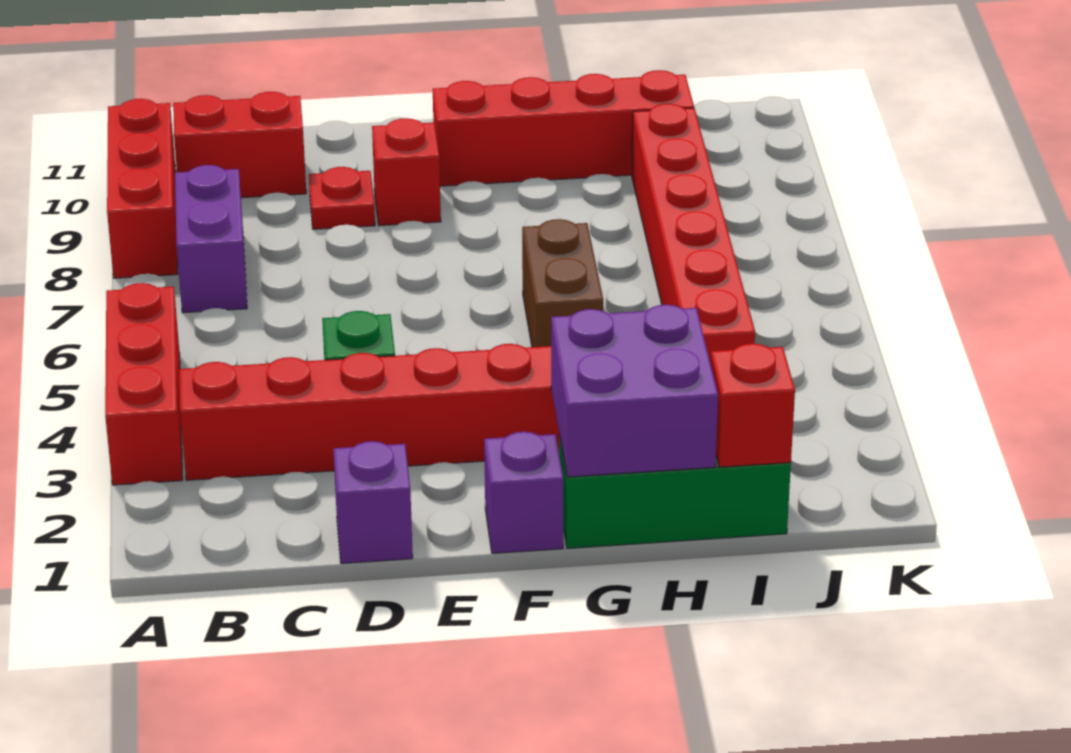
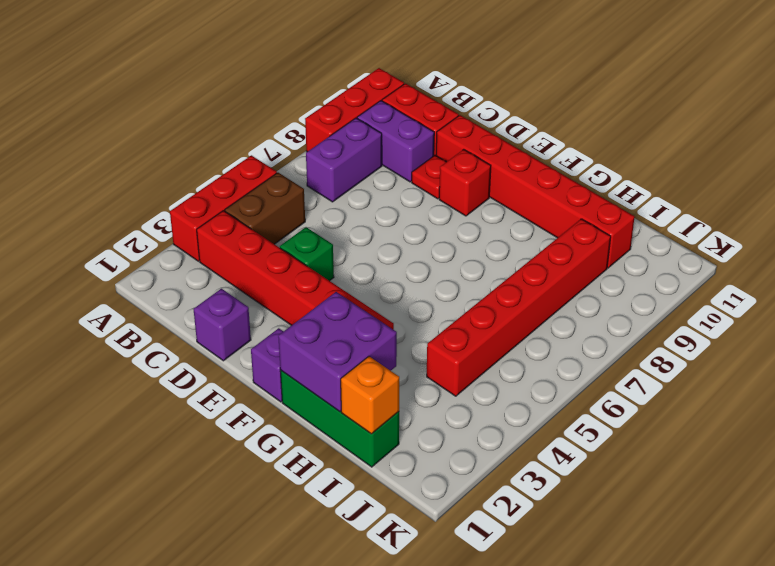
none -> purple 1x2 brick [357,101,434,182]
red 1x4 brick [433,70,694,186] -> red 1x6 brick [436,115,634,268]
brown 1x2 brick [522,219,603,347] -> brown 1x2 brick moved to [225,173,305,244]
red 1x1 brick [711,344,795,467] -> orange 1x1 brick [341,356,399,434]

